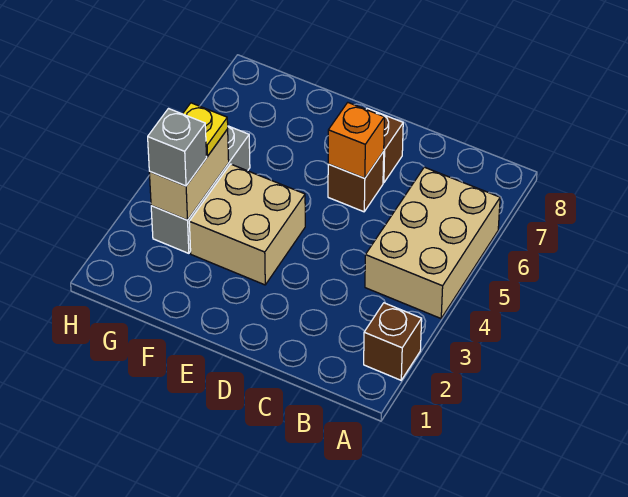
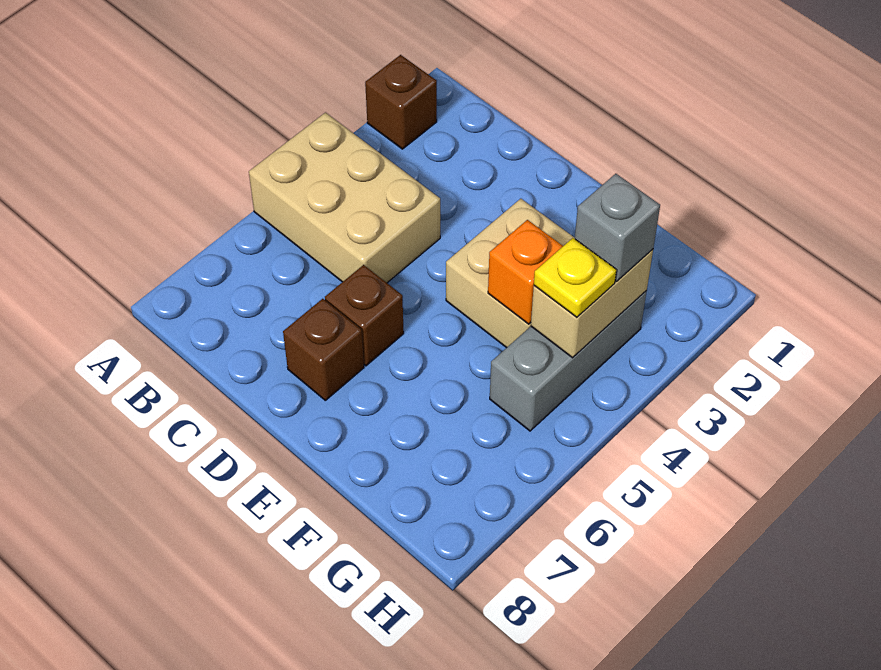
tan 2x3 brick [365,167,500,318] -> tan 2x3 brick turned to [249,113,440,283]
orange 1x1 brick [328,103,384,178] -> orange 1x1 brick moved to [488,220,563,324]

